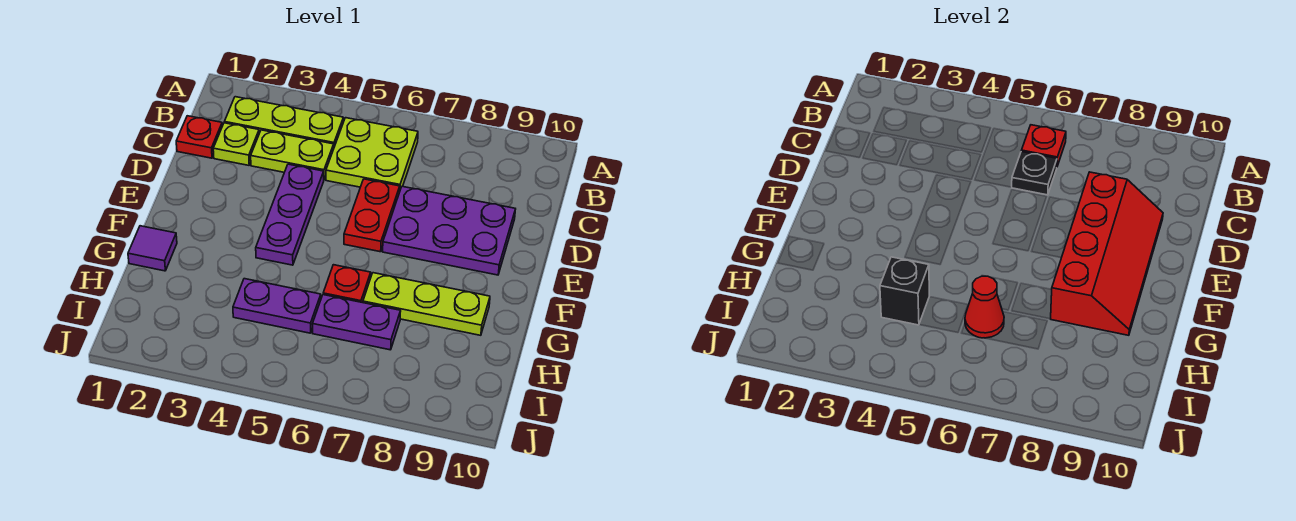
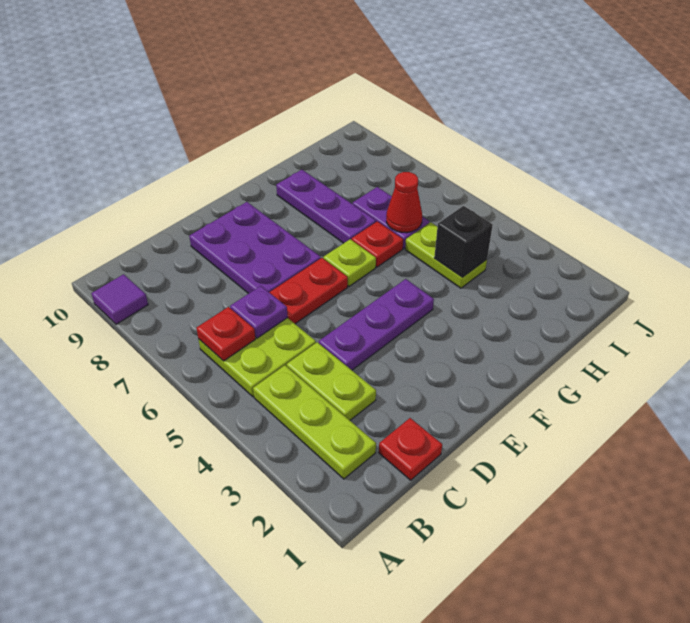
lime 1x1 plate [213,123,259,165] -> lime 1x1 plate moved to [323,239,376,286]
black 1x1 plate [1012,152,1057,195] -> purple 1x1 plate [230,286,288,338]
red 2x4 slope [1051,172,1163,335] -> none
purple 1x1 tile [128,226,177,271] -> purple 1x1 tile moved to [91,274,148,324]
lime 1x3 plate [363,273,490,335] -> purple 1x3 plate [276,170,376,243]
purple 1x2 plate [233,279,321,333] -> lime 1x2 plate [405,222,487,288]

